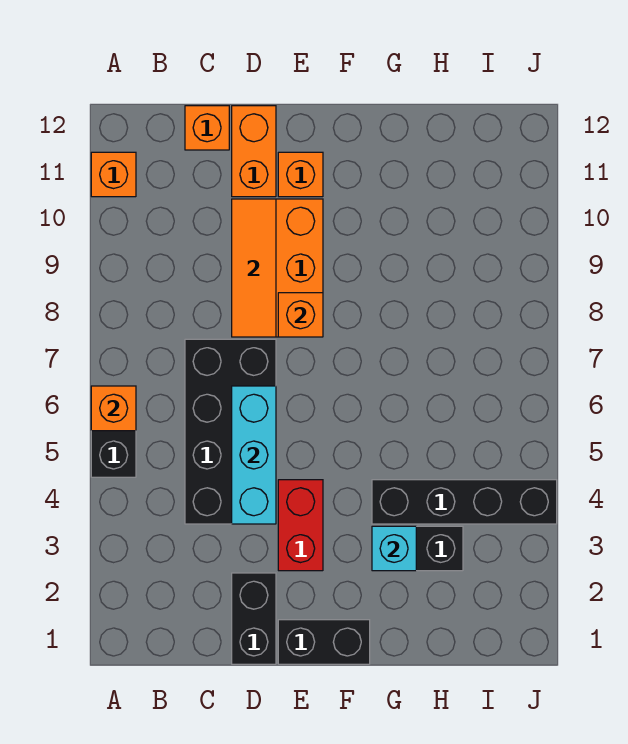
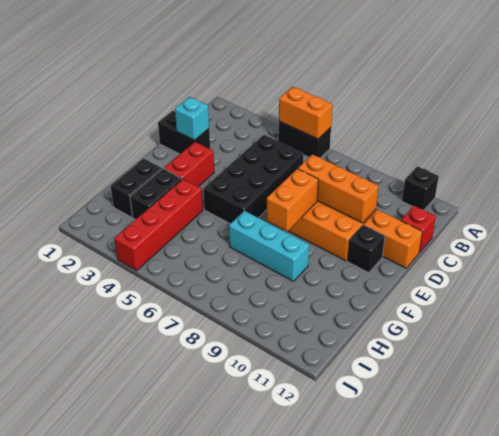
orange 1x1 brick [91,386,136,431] -> orange 1x2 brick [279,87,333,139]
orange 1x1 brick [91,152,136,197] -> black 1x1 brick [402,166,439,210]
black 2x4 brick [185,339,276,524] -> black 2x4 brick turned to [204,135,303,224]
orange 1x1 brick [185,106,229,150] -> red 1x1 brick [401,206,436,252]
cyan 1x3 brick [232,386,276,524] -> cyan 1x3 brick moved to [229,211,309,281]
orange 1x3 tile [232,199,276,337] -> orange 1x3 brick [298,154,379,223]
black 1x2 brick [278,620,370,664] -> black 1x2 brick moved to [111,159,162,217]
red 1x2 brick [278,480,323,571] -> red 1x2 brick turned to [164,142,214,187]
orange 1x1 brick [278,293,323,337] -> orange 1x2 brick [267,169,318,231]
orange 1x1 brick [278,152,323,197] -> black 1x1 brick [347,225,385,273]
cyan 1x1 brick [372,526,416,571] -> cyan 1x1 brick moved to [175,97,209,140]
black 1x4 brick [372,480,557,524] -> red 1x4 brick [114,179,203,271]

